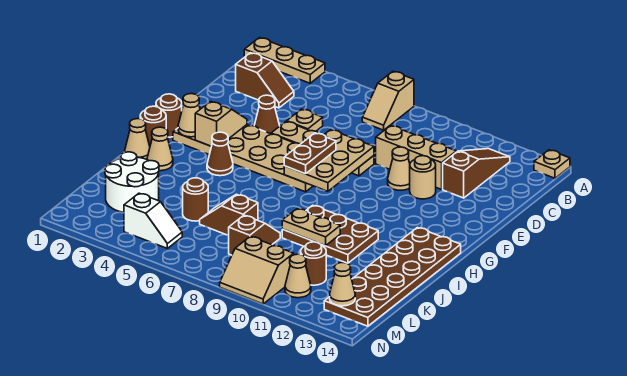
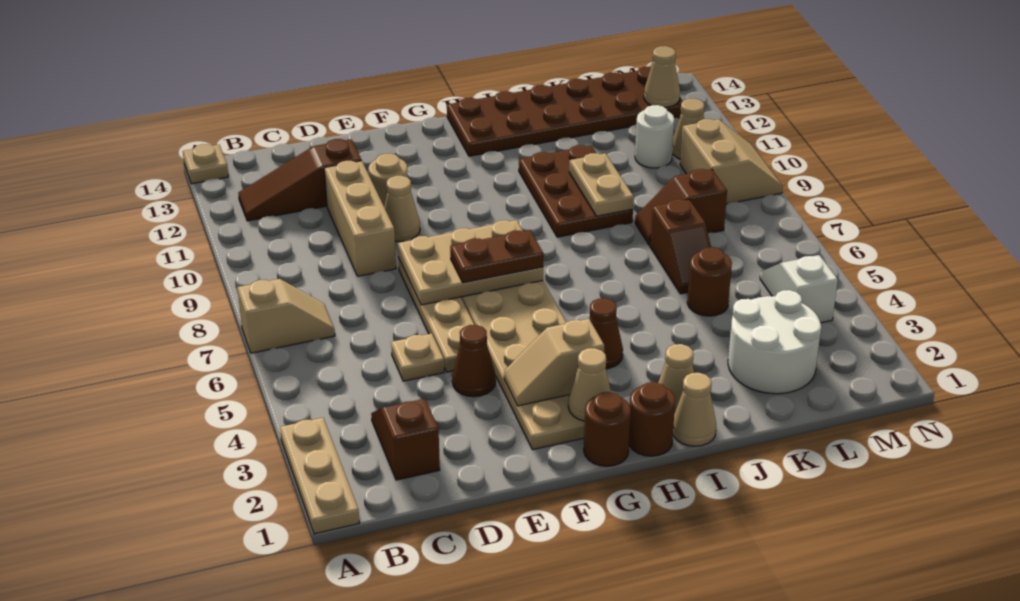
brown 1x1 round brick [301,242,326,285] -> white 1x1 round brick [635,105,674,168]

